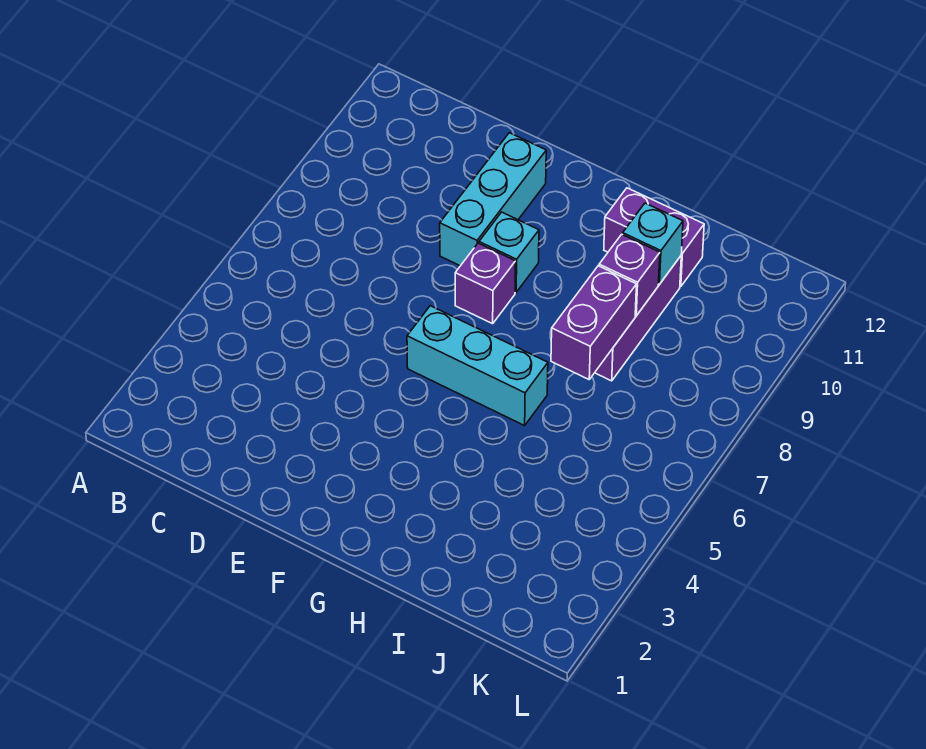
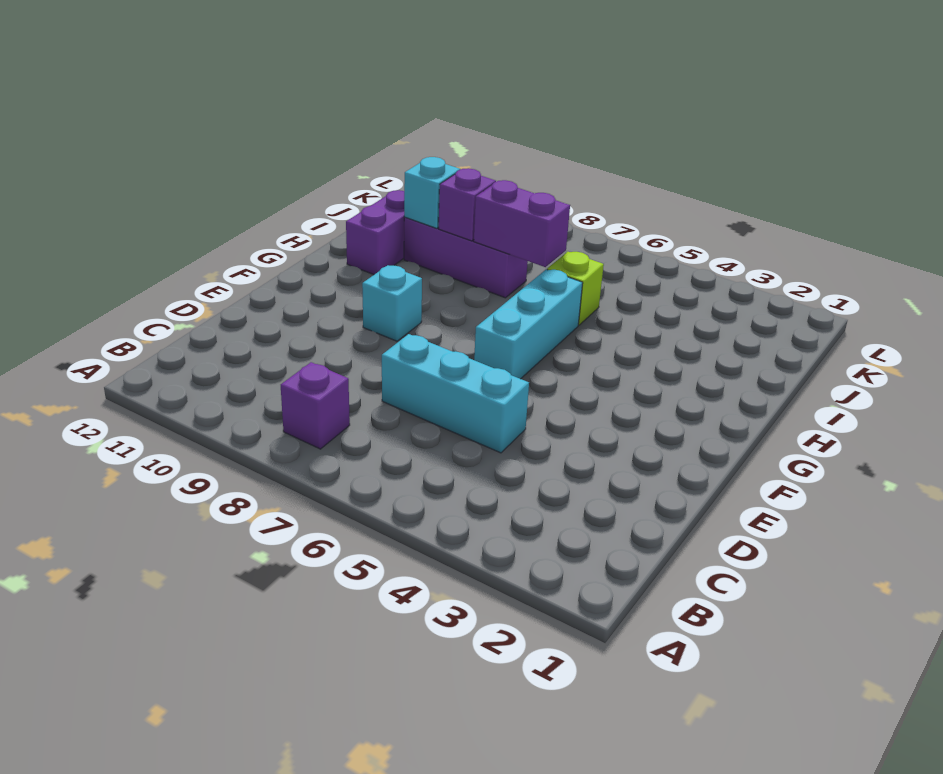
cyan 1x3 brick [440,133,546,266] -> cyan 1x3 brick moved to [382,334,529,453]
purple 1x1 brick [455,243,516,324] -> purple 1x1 brick moved to [281,362,350,449]
none -> lime 1x1 brick [547,252,604,325]

